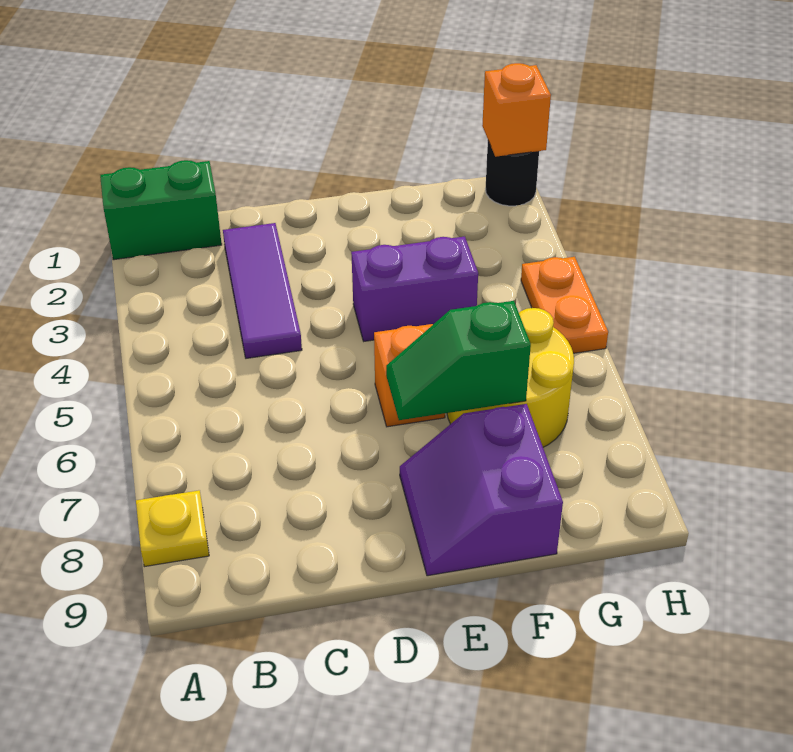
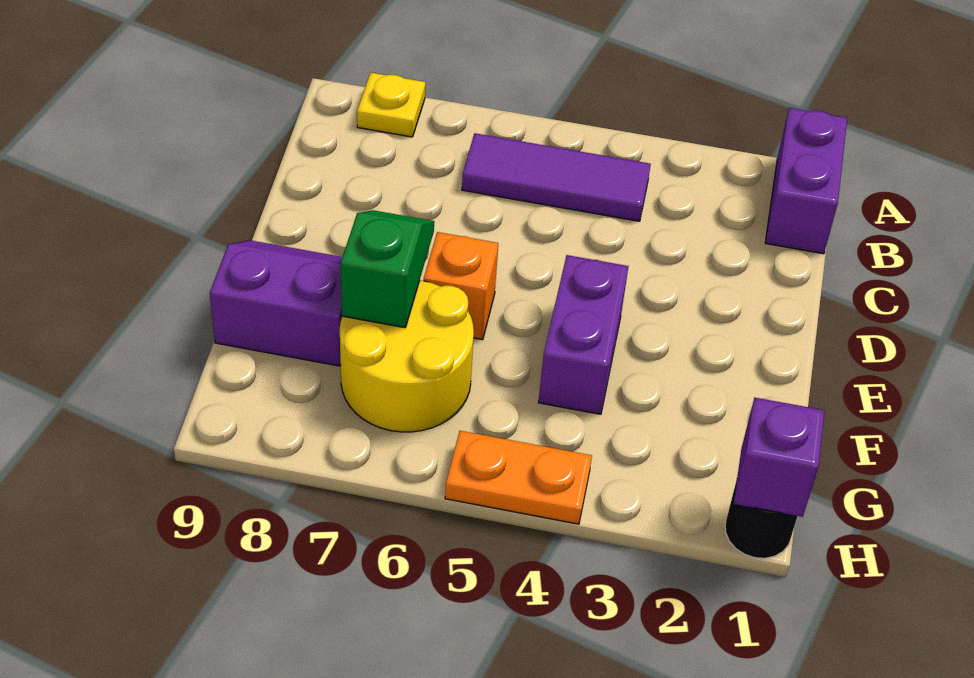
green 1x2 brick [100,160,222,260] -> purple 1x2 brick [765,108,847,254]
purple 1x3 tile [223,223,302,358] -> purple 1x3 tile moved to [462,133,651,221]
orange 1x1 brick [482,63,551,157] -> purple 1x1 brick [734,398,825,517]

